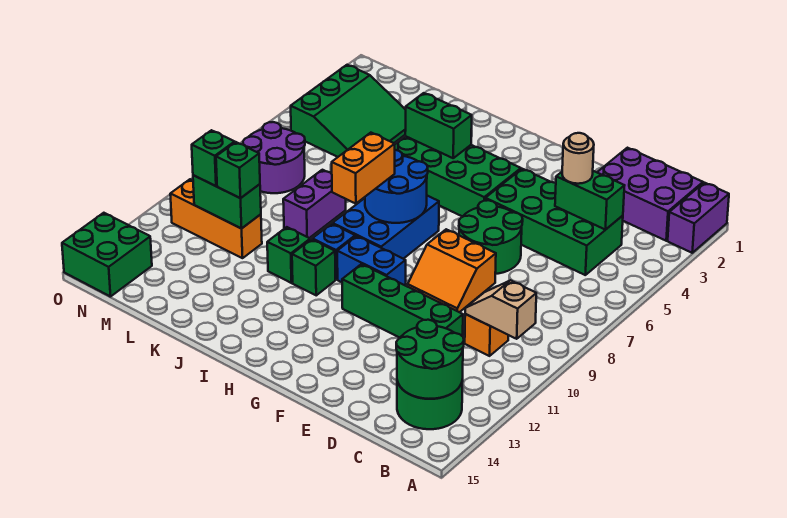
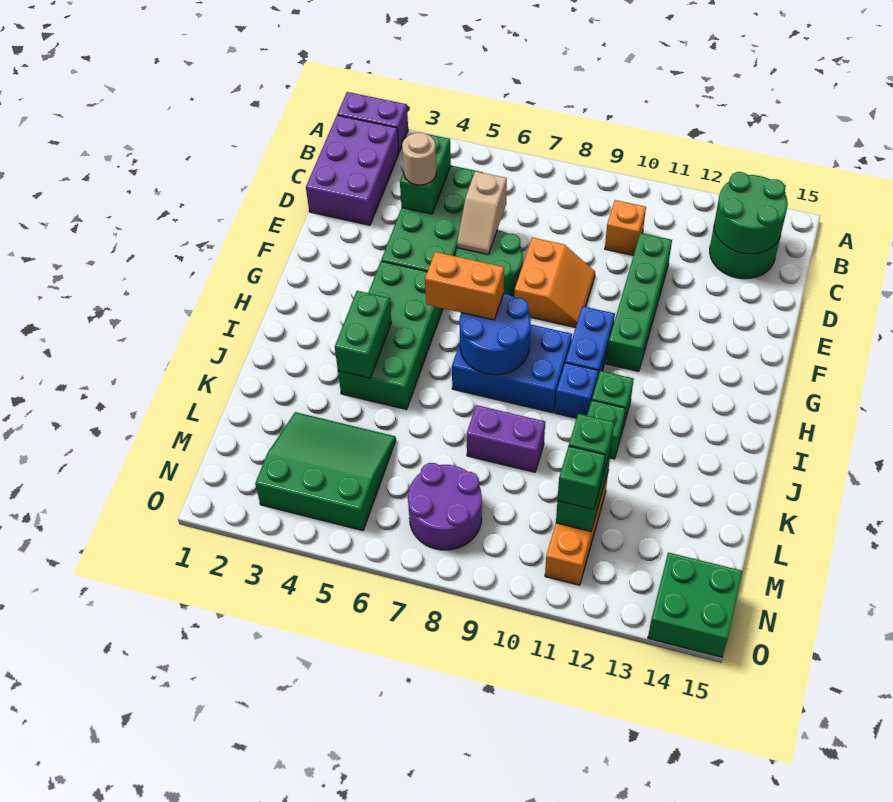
tan 1x2 slope [465,280,536,339] -> tan 1x2 slope moved to [457,171,507,254]
orange 1x2 brick [332,133,395,204] -> orange 1x2 brick moved to [425,252,504,320]

